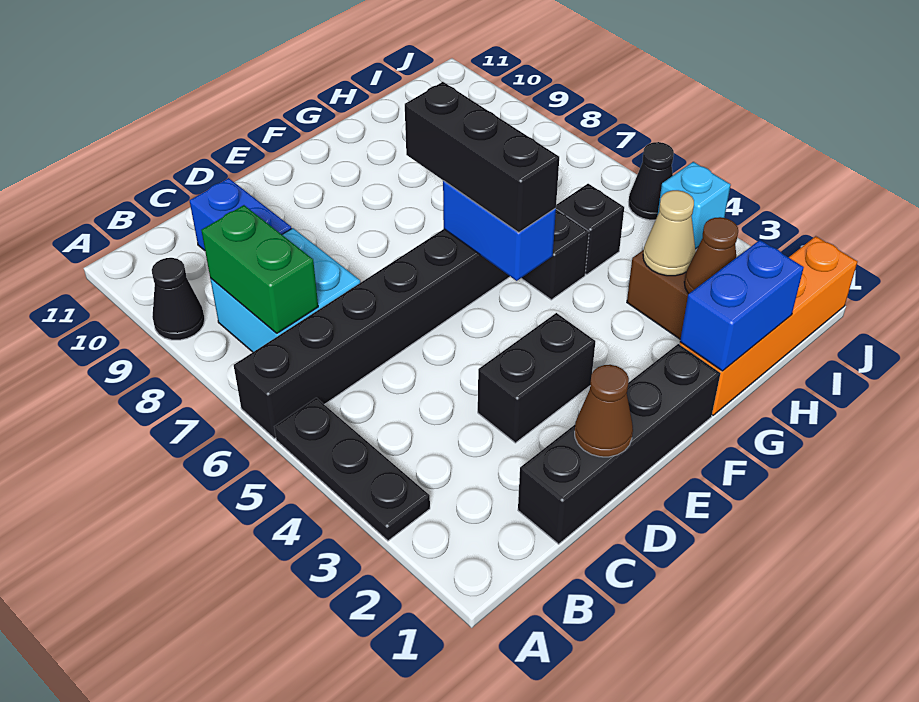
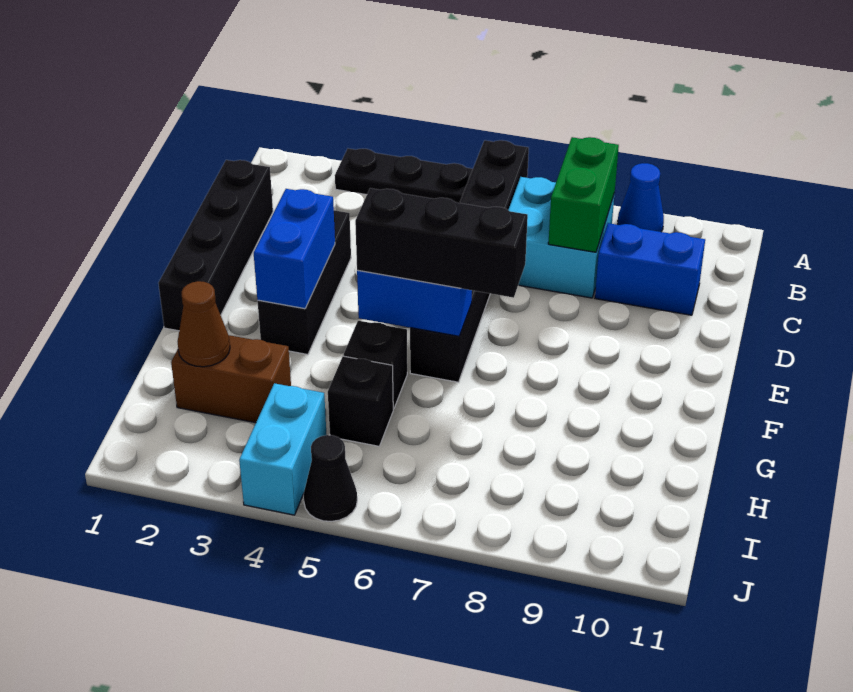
black 1x1 cone [152,258,205,340] -> blue 1x1 cone [618,163,664,232]
green 1x2 brick [201,205,318,333] -> green 1x2 brick turned to [548,137,619,252]
brown 1x1 cone [575,365,633,457] -> none
black 1x2 brick [478,313,595,443] -> black 1x3 brick [258,210,351,355]
orange 1x4 brick [680,236,857,415] -> none
blue 1x2 brick [680,240,804,371] -> blue 1x2 brick moved to [254,189,335,309]
tan 1x1 cone [643,190,696,276] -> none
cyan 1x1 brick [657,162,731,249] -> cyan 1x2 brick [239,383,327,515]

